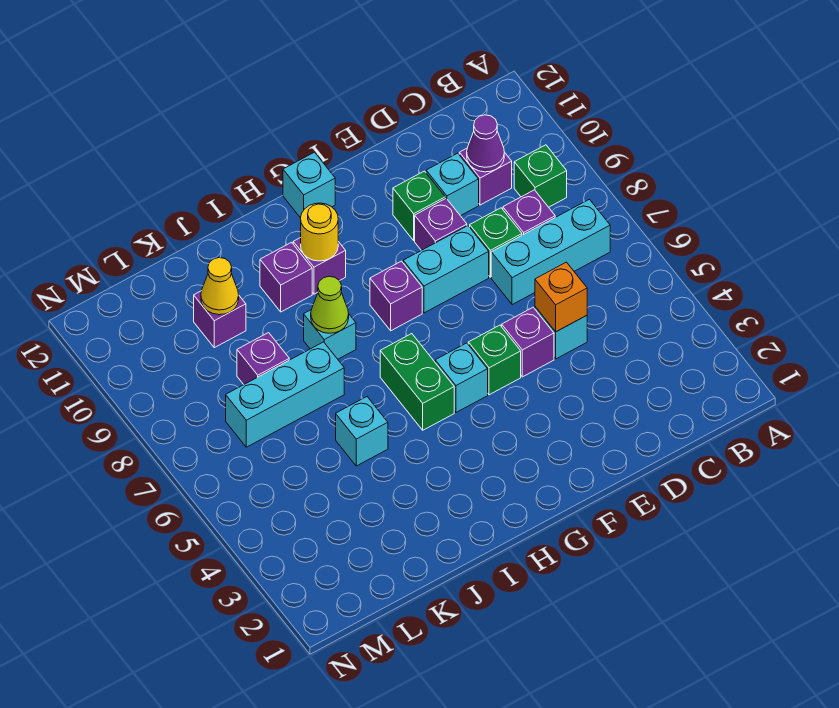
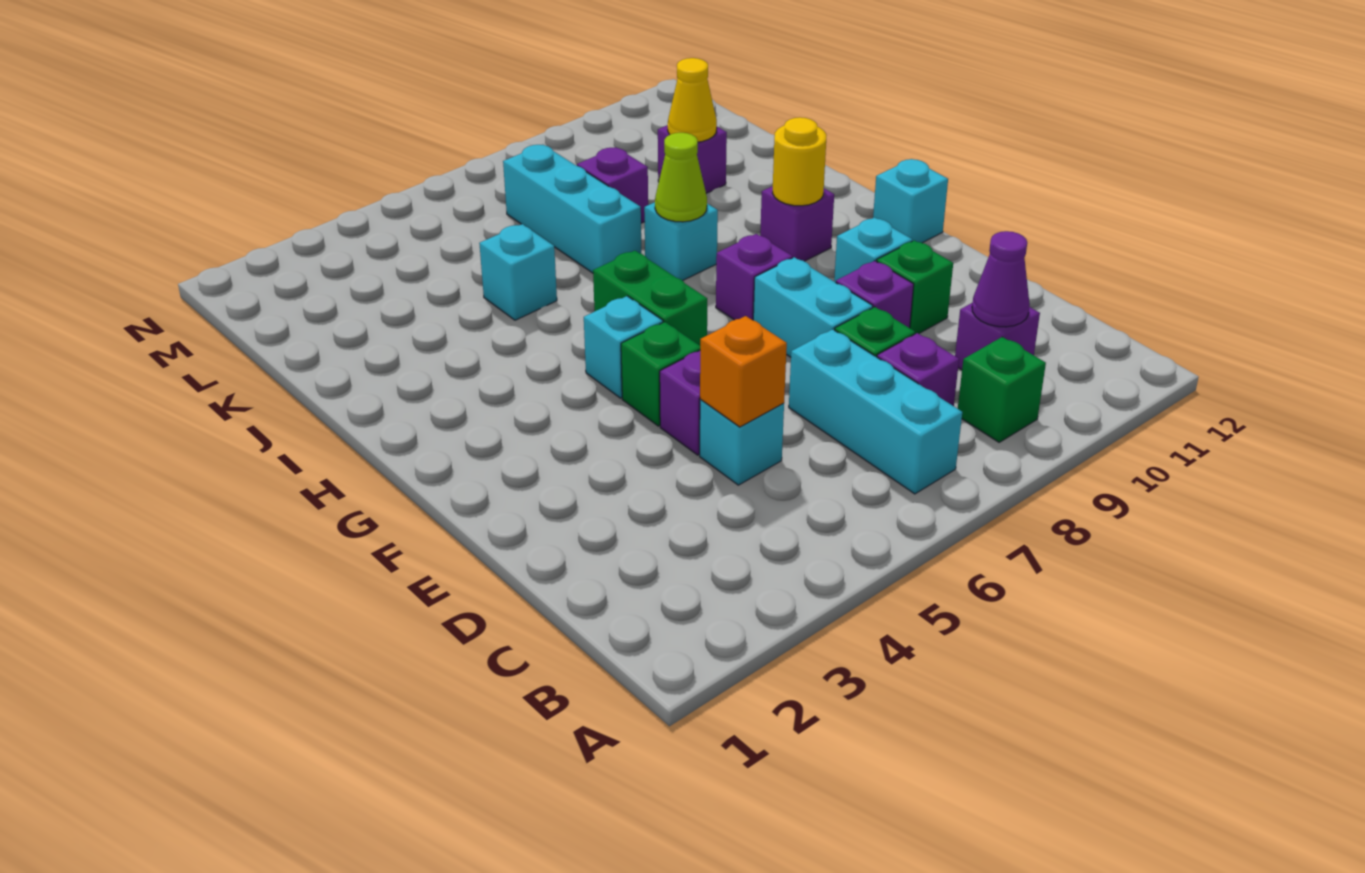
cyan 1x1 brick [426,153,479,216] -> cyan 1x1 brick moved to [834,218,912,282]
green 1x2 brick [380,334,454,430] -> green 1x2 brick turned to [593,251,707,345]
purple 1x1 brick [260,242,312,312] -> none

